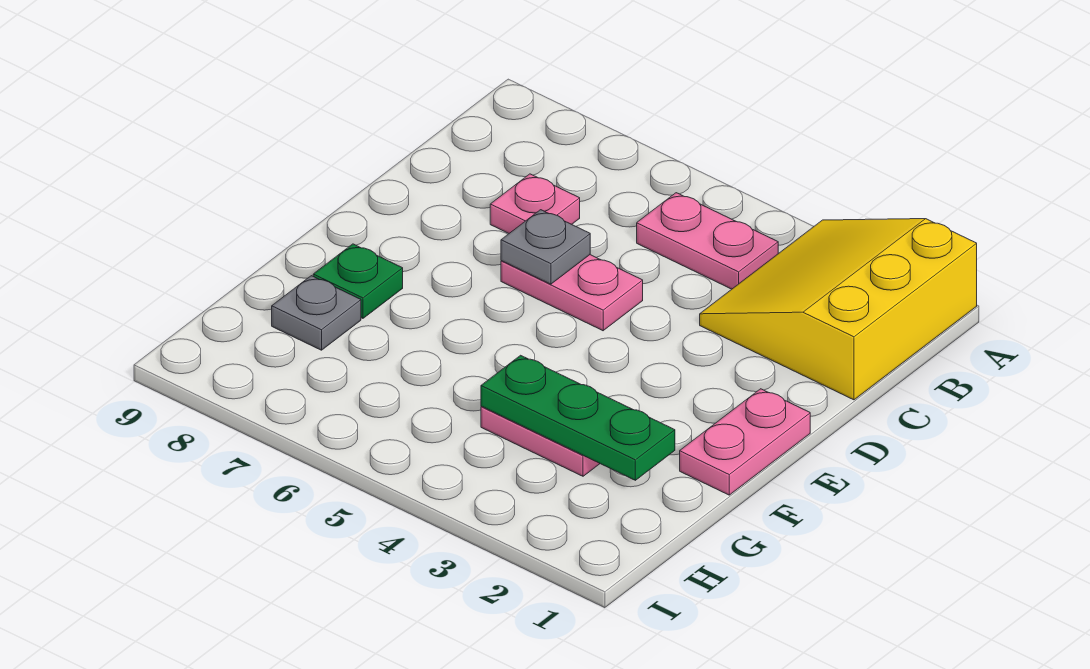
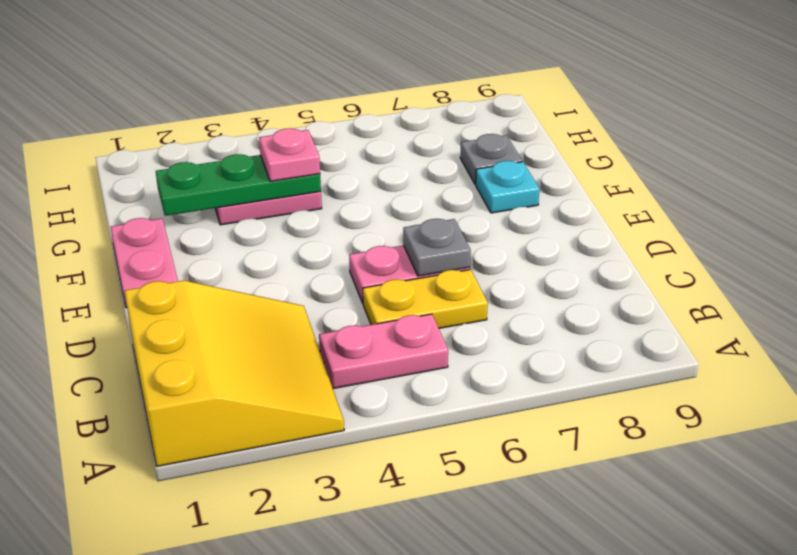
none -> yellow 1x2 plate [363,270,488,328]
pink 1x1 plate [490,174,580,233] -> pink 1x1 plate moved to [259,128,320,181]
green 1x1 plate [313,244,403,318] -> cyan 1x1 plate [476,161,539,213]

